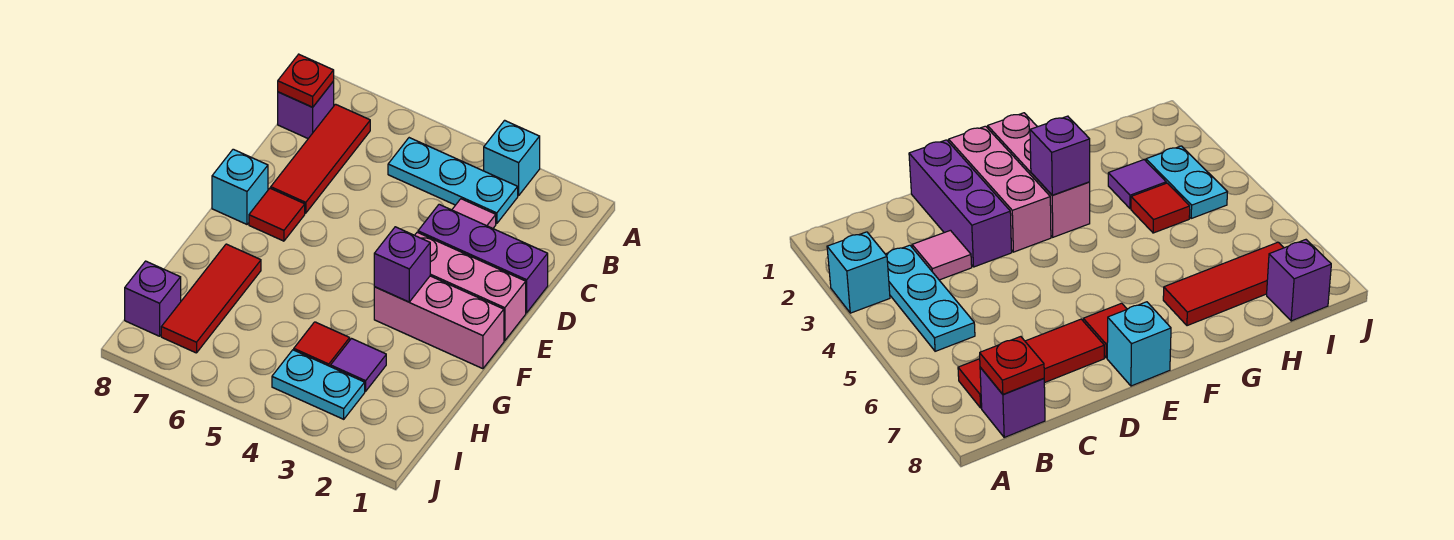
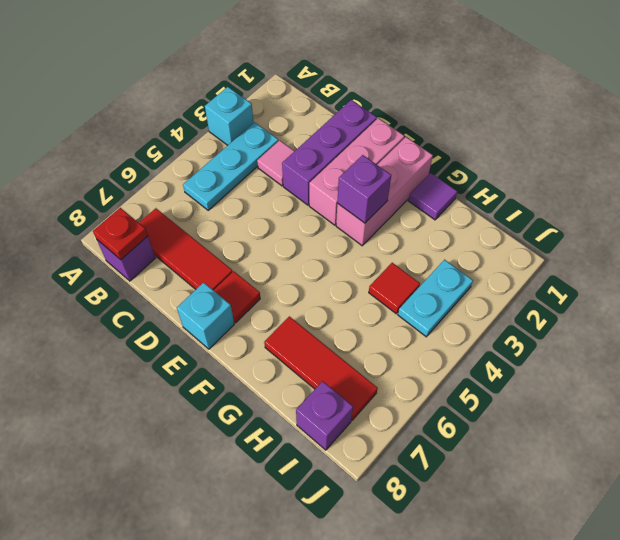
purple 1x1 tile [331,339,386,391] -> purple 1x1 tile moved to [409,173,457,220]

